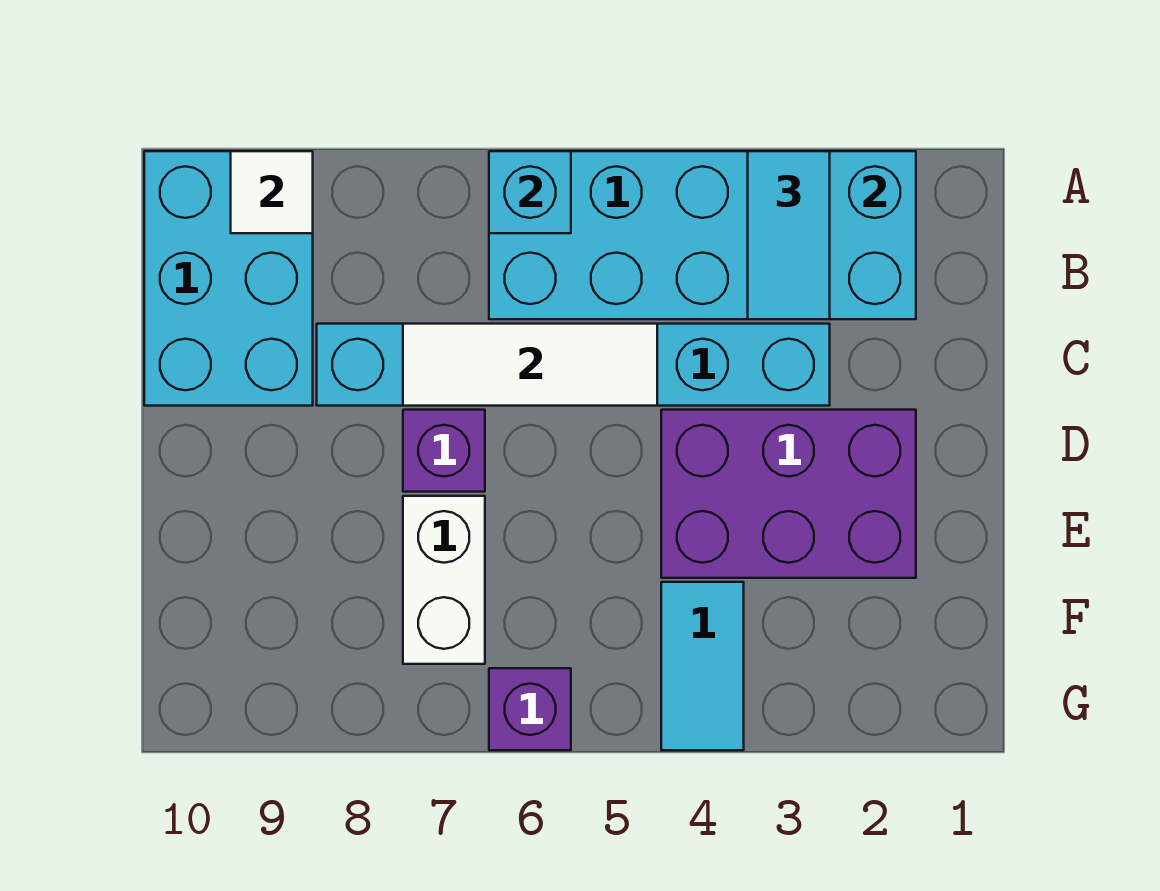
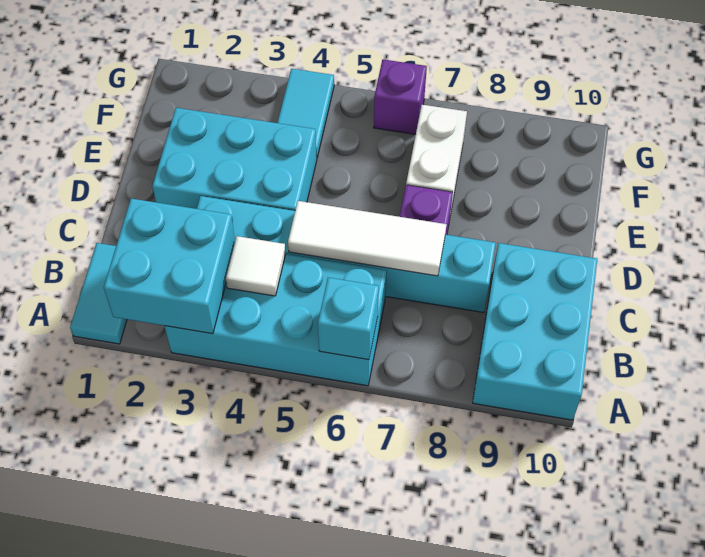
cyan 1x2 tile [748,151,830,319] -> cyan 1x2 tile moved to [70,243,127,344]
white 1x1 tile [231,151,313,233] -> white 1x1 tile moved to [226,236,286,296]
purple 2x3 brick [661,410,916,578] -> cyan 2x3 brick [152,108,317,211]

